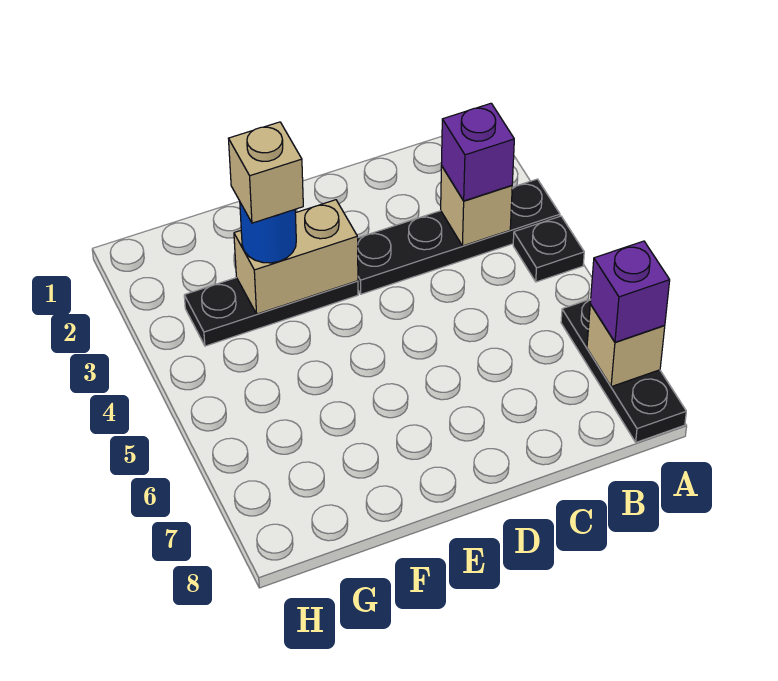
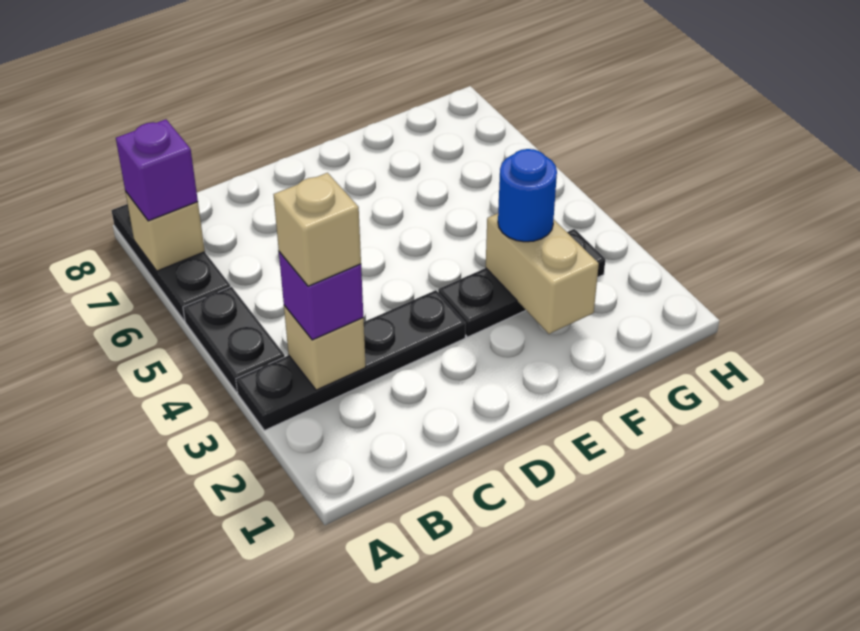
black 1x1 plate [513,216,584,282] -> black 1x2 plate [183,287,285,392]
tan 1x2 brick [234,200,358,314] -> tan 1x2 brick turned to [486,213,599,334]
tan 1x1 brick [228,122,303,223] -> tan 1x1 brick moved to [274,173,361,286]

